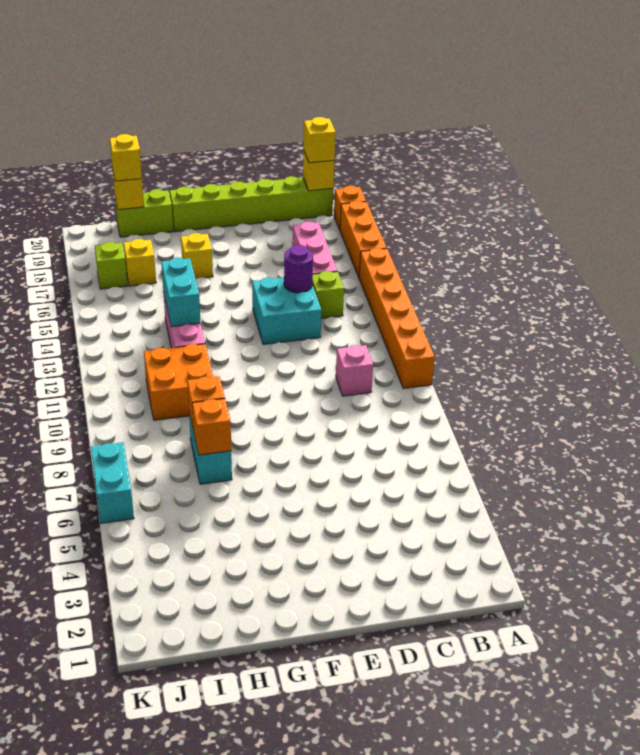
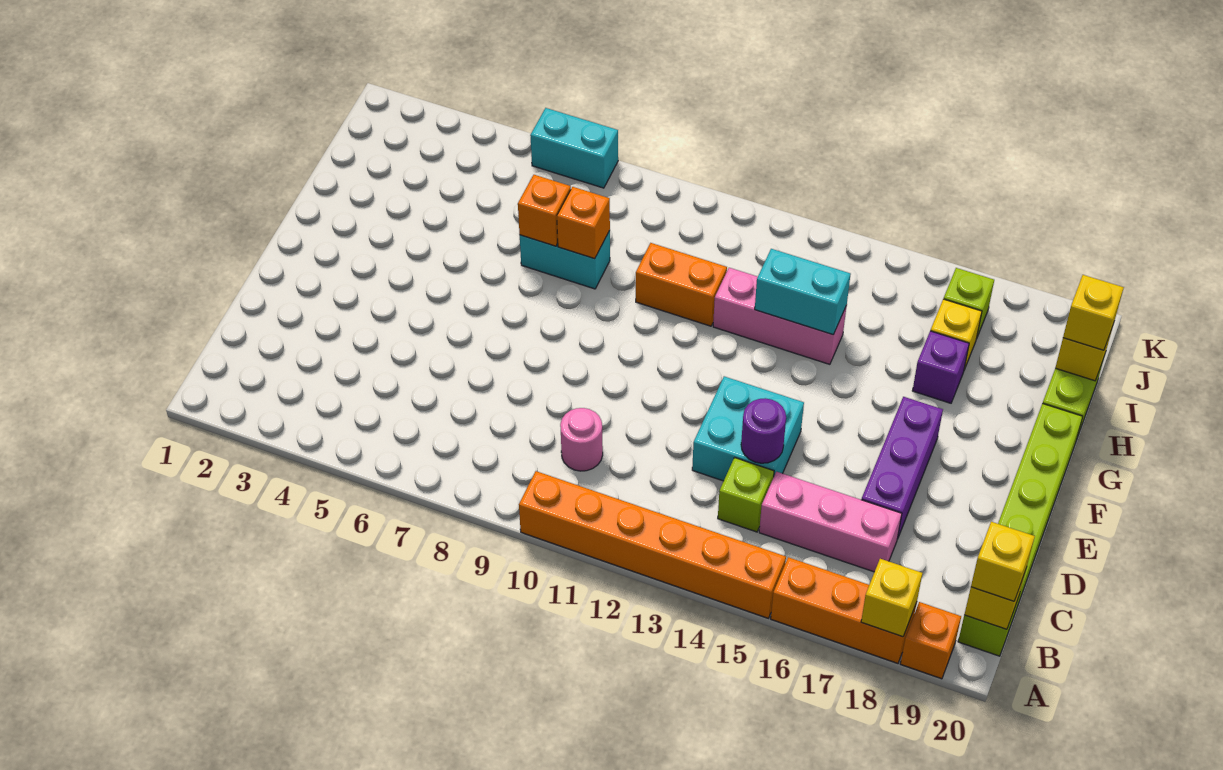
pink 1x1 brick [336,345,373,396] -> pink 1x1 round brick [560,408,603,471]
none -> purple 1x3 brick [862,397,943,539]
yellow 1x1 brick [181,233,213,279] -> yellow 1x1 brick moved to [861,559,923,637]
orange 2x2 brick [144,344,213,420] -> orange 1x2 brick [636,243,727,326]
none -> purple 1x1 brick [913,331,969,403]

